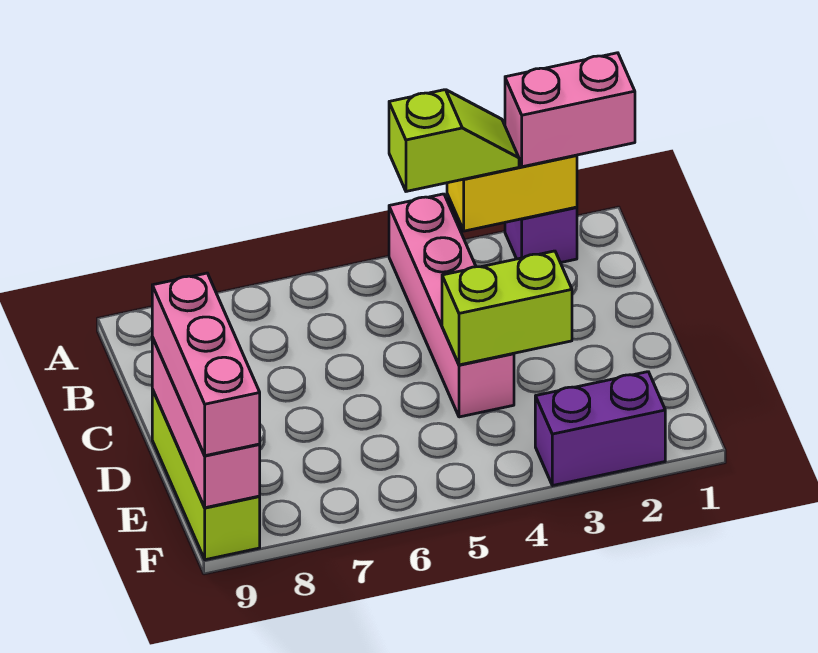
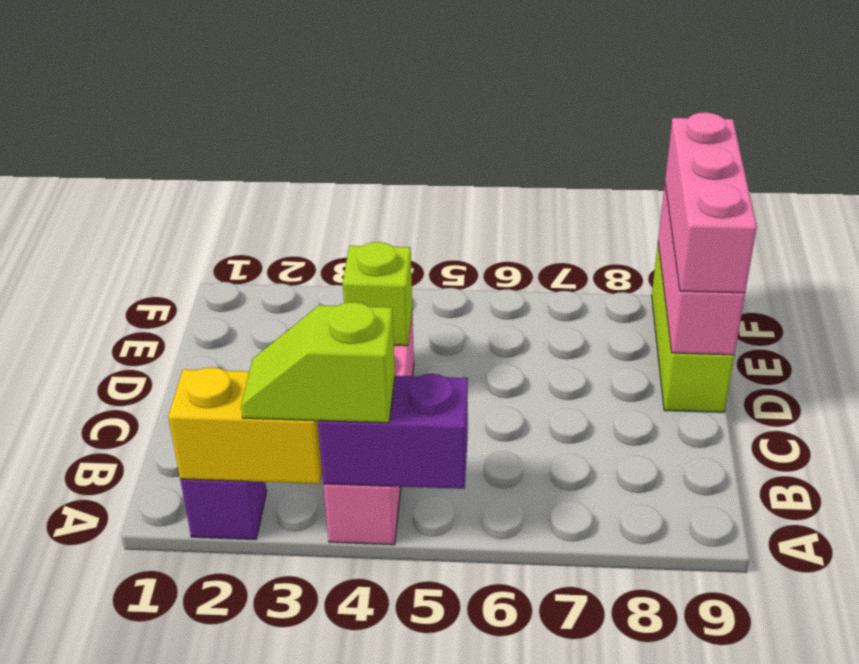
pink 1x2 brick [505,53,635,167] -> none
lime 1x2 brick [442,251,572,365] -> lime 1x1 brick [343,242,412,346]
purple 1x2 brick [535,372,665,486] -> purple 1x2 brick moved to [318,374,468,489]

